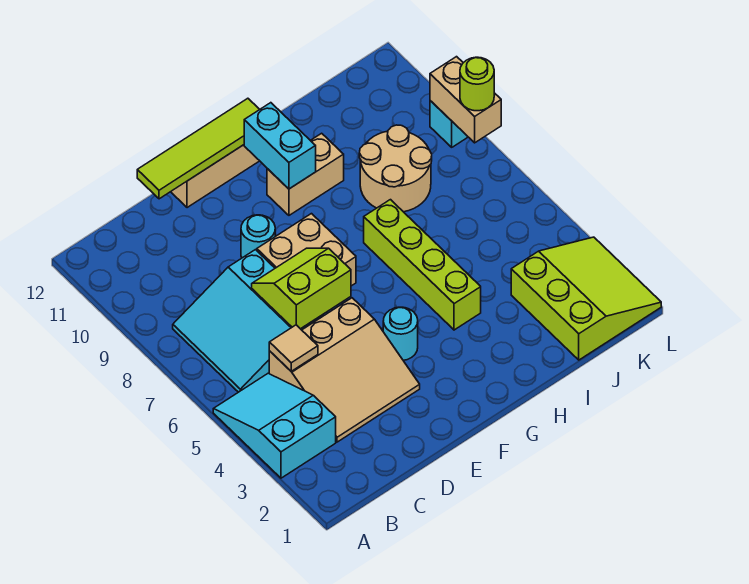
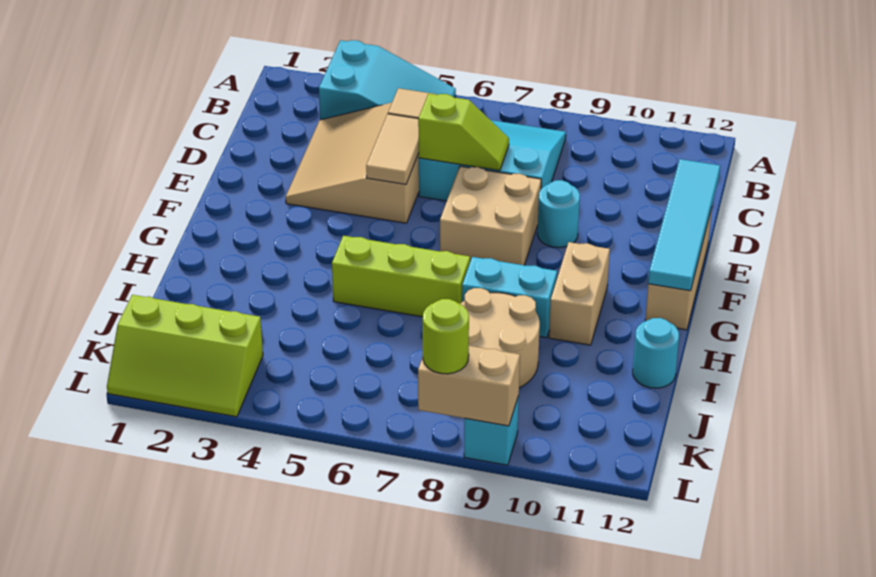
none -> tan 1x2 tile [366,114,419,184]
lime 2x2 slope [252,248,351,329] -> lime 1x2 slope [418,94,509,171]
lime 1x4 tile [137,98,260,199] -> cyan 1x4 tile [648,159,720,291]
cyan 1x1 round brick [383,307,418,360] -> cyan 1x1 round brick moved to [633,318,679,388]
cyan 1x2 brick [244,103,316,189] -> cyan 1x2 brick moved to [462,257,557,338]
lime 1x4 brick [364,200,481,330] -> lime 1x3 brick [332,236,470,317]
lime 3x3 slope [511,237,661,360] -> lime 2x3 slope [107,295,263,417]

